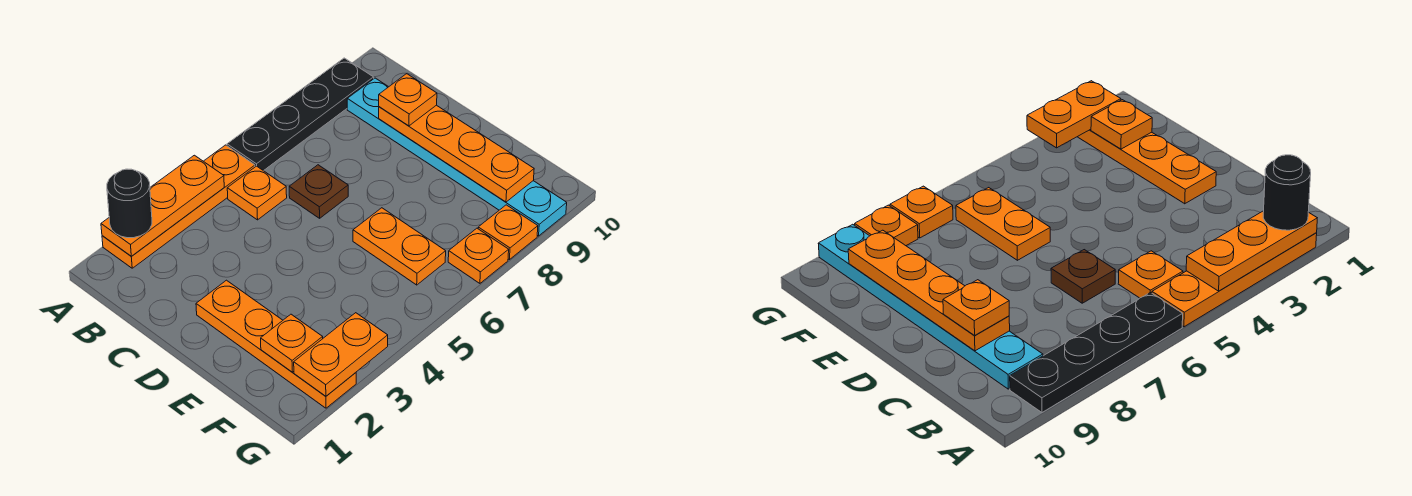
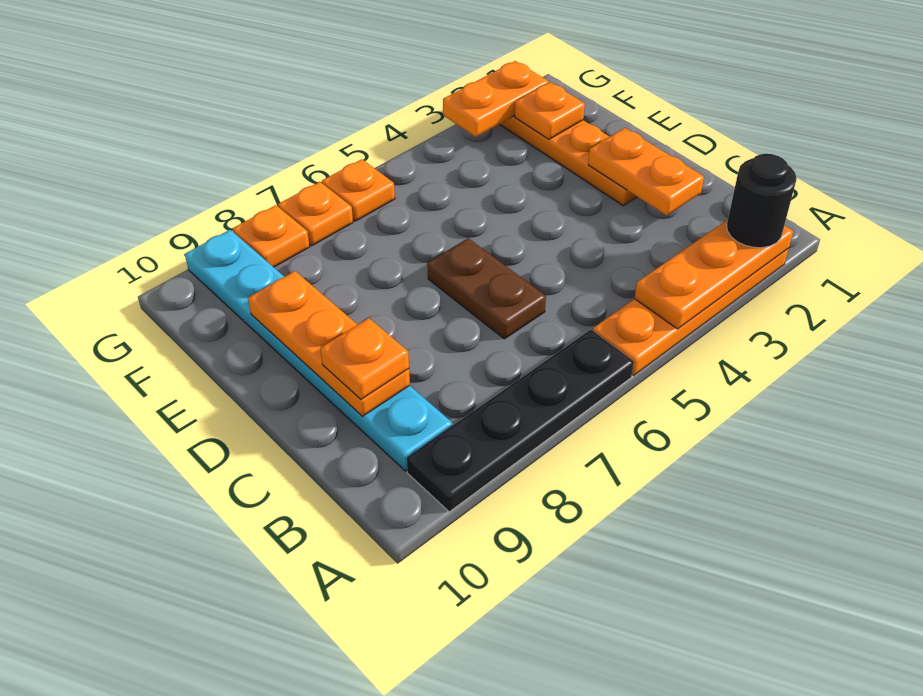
orange 1x1 plate [227,166,287,220] -> orange 1x1 plate moved to [322,159,395,221]
brown 1x1 plate [289,165,348,218] -> brown 1x2 plate [427,238,546,339]
orange 1x4 plate [379,105,534,202] -> orange 1x3 plate [248,271,410,416]
orange 1x2 plate [353,208,446,285] -> orange 1x2 plate moved to [588,128,704,216]

